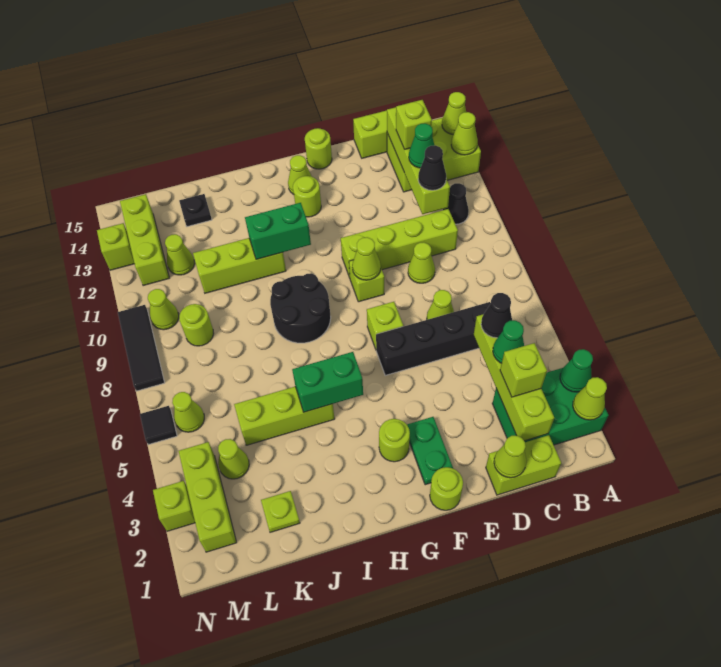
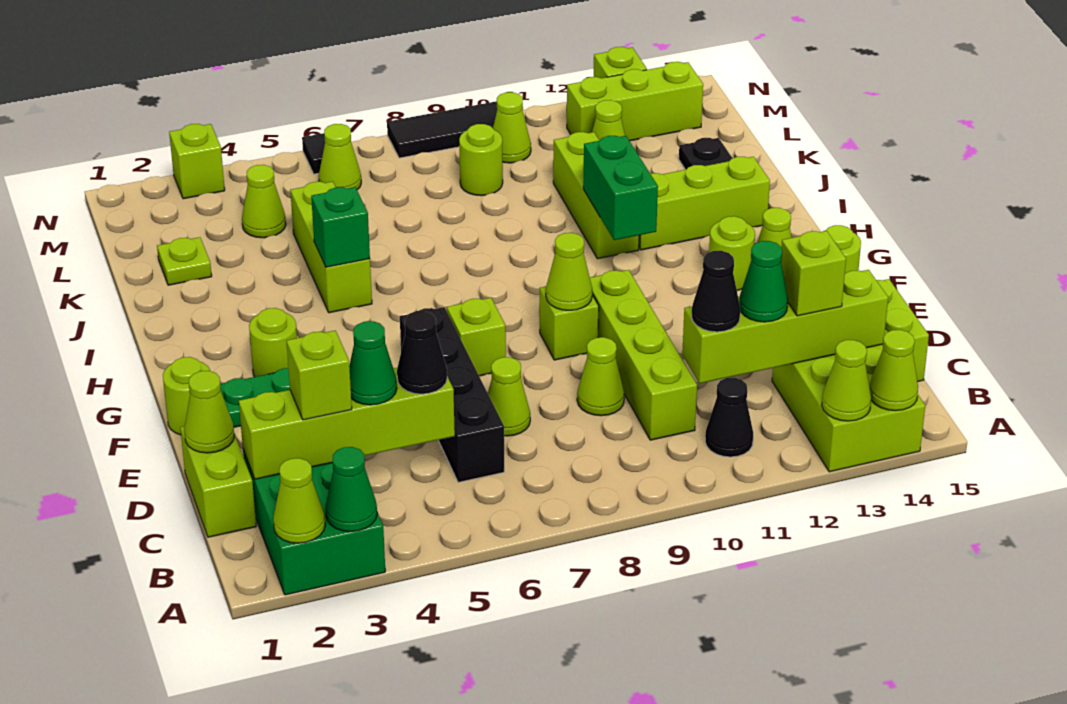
green 1x2 brick [292,352,363,412] -> green 1x1 brick [311,187,370,267]
black 2x2 round brick [270,273,331,343] -> none
lime 1x3 brick [179,442,237,552] -> lime 1x3 brick moved to [639,157,770,250]

